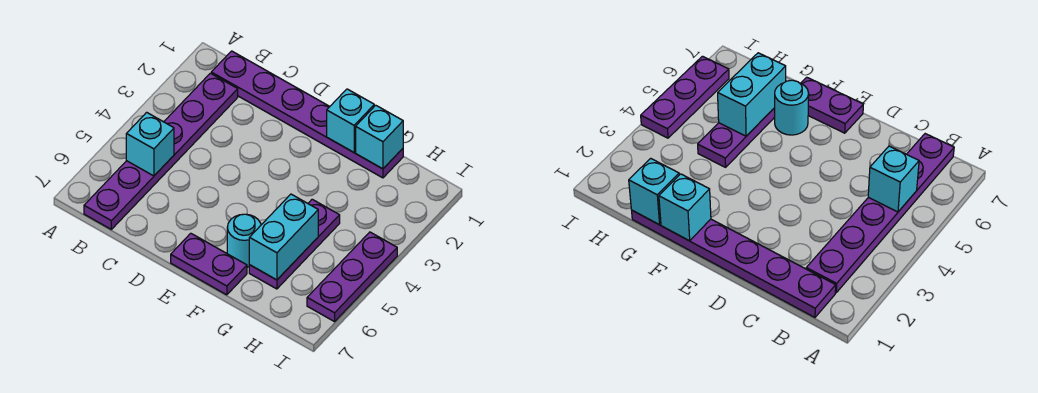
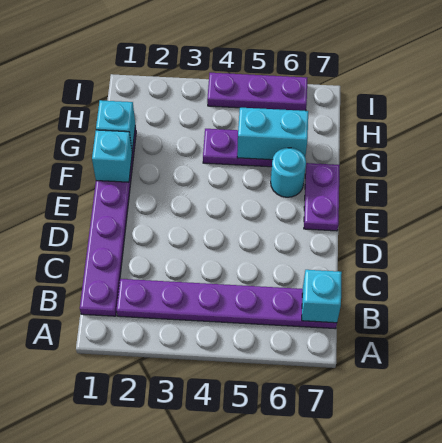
cyan 1x1 brick [126,112,174,176] -> cyan 1x1 brick moved to [302,270,342,323]

